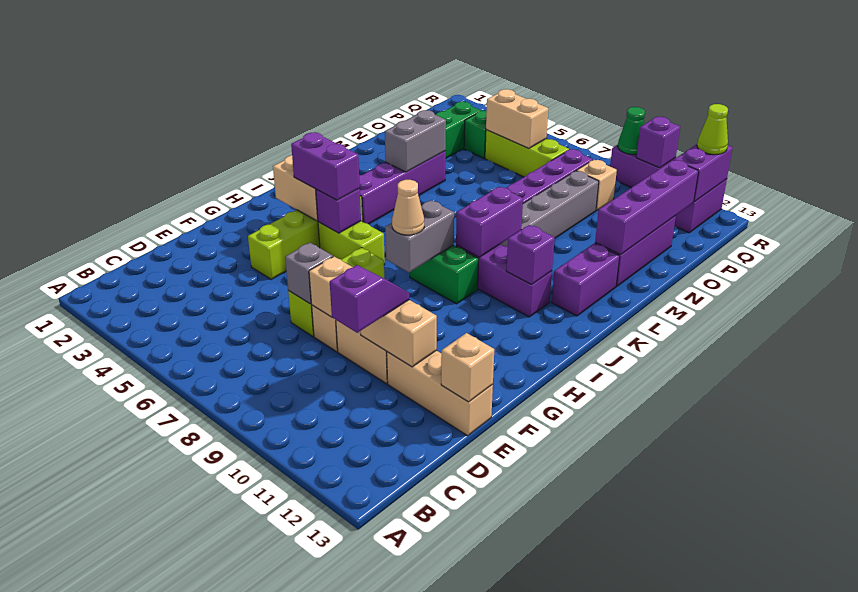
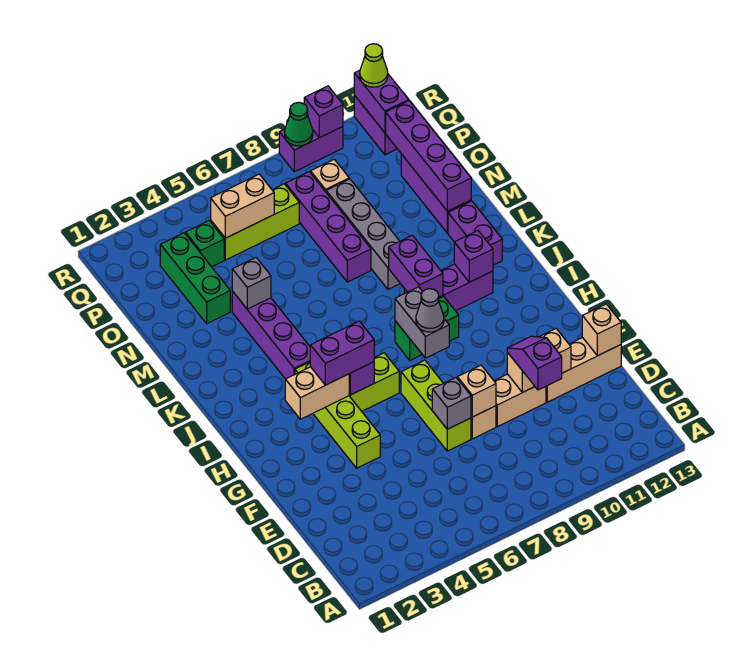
tan 1x1 cone [392,180,424,235] -> grey 1x1 cone [416,289,444,332]
grey 1x2 brick [385,110,446,172] -> grey 1x1 brick [232,258,271,309]

